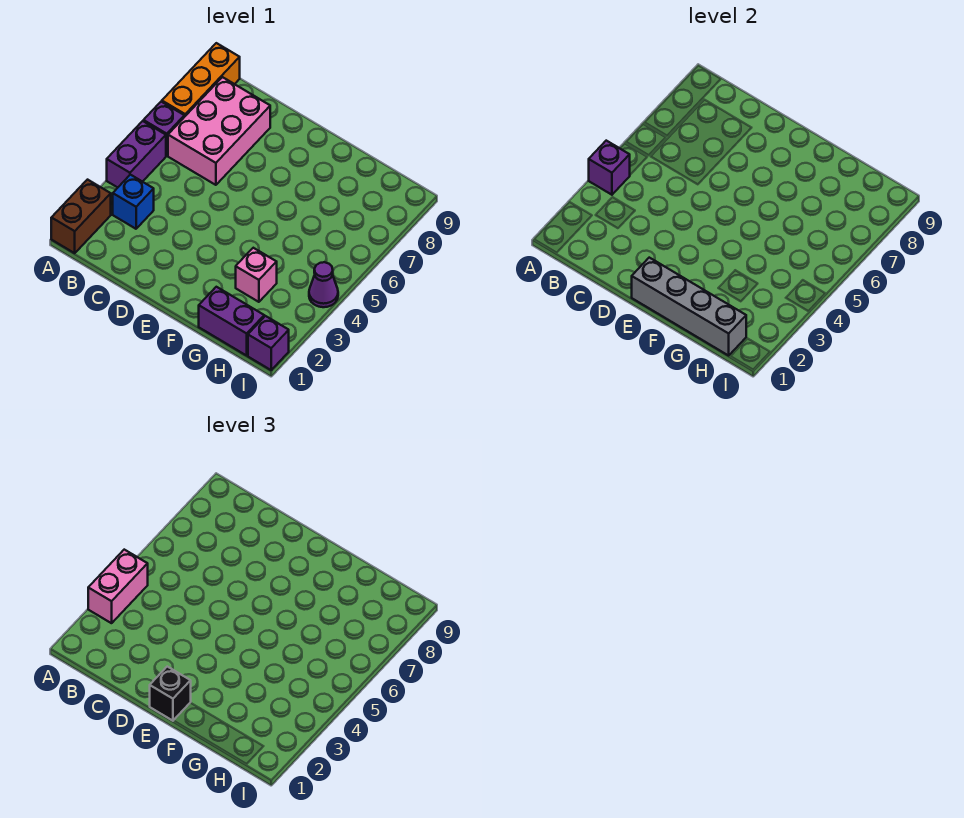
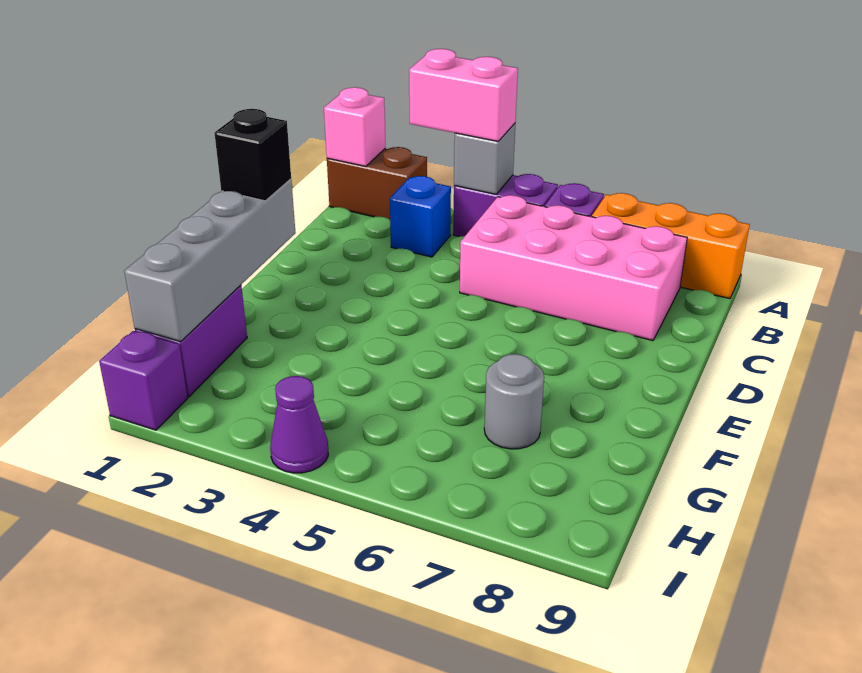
purple 1x1 brick [589,141,630,195] -> grey 1x1 brick [454,124,515,194]
pink 2x3 brick [168,77,270,185] -> pink 2x4 brick [460,195,687,341]
pink 1x1 brick [236,248,277,302] -> pink 1x1 brick moved to [324,87,386,166]
none -> grey 1x1 round brick [484,354,544,449]

